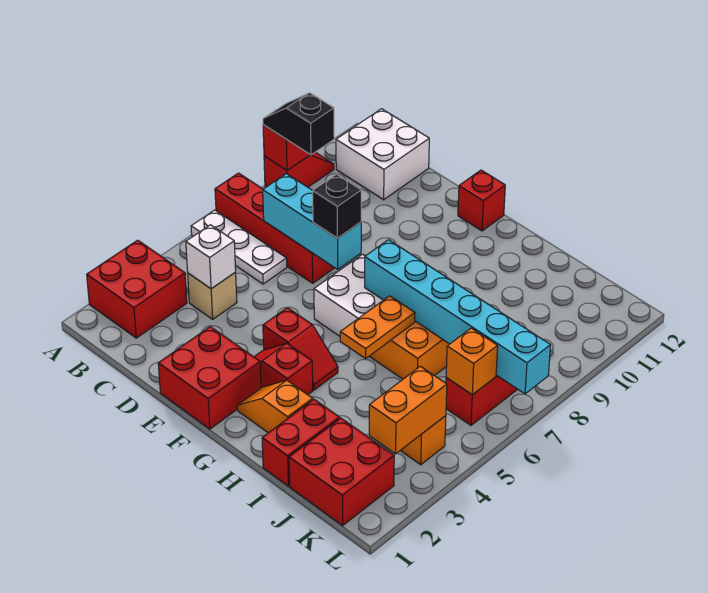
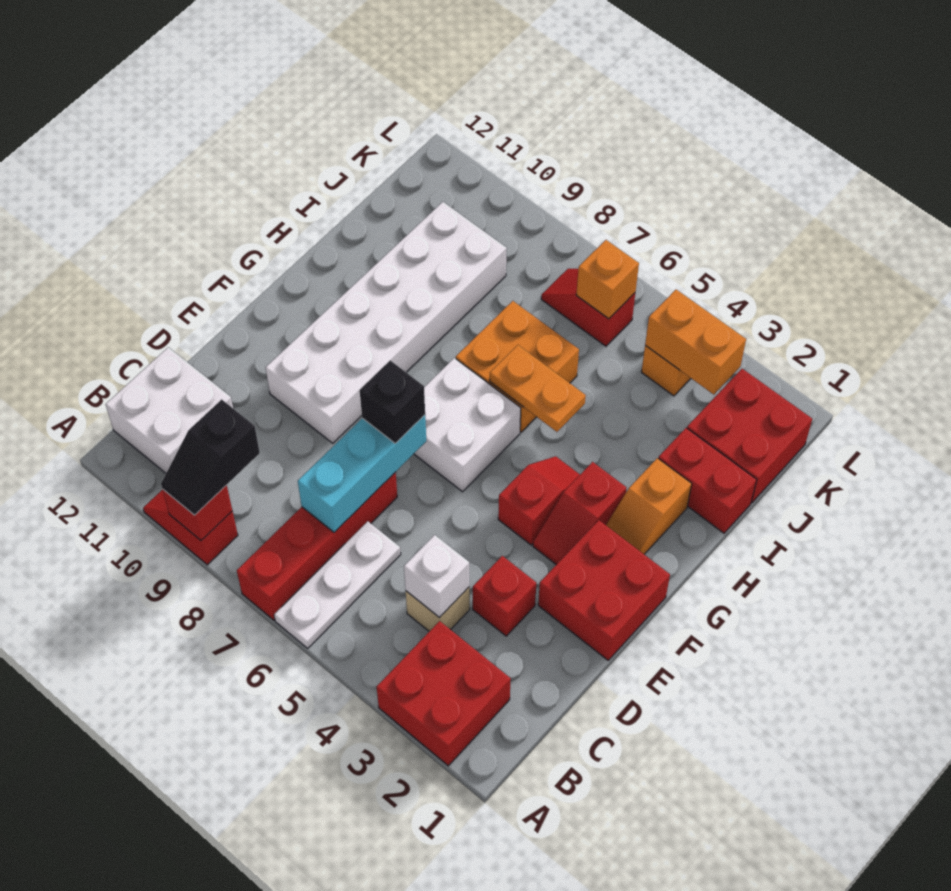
none -> white 2x6 brick [266,202,507,443]
red 1x1 brick [458,170,505,231] -> red 1x1 brick moved to [473,556,536,636]
cyan 1x6 brick [365,240,551,394] -> none

